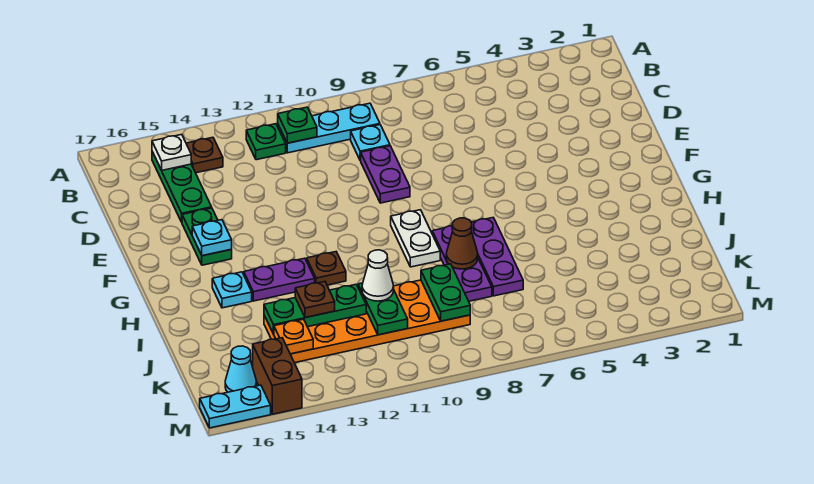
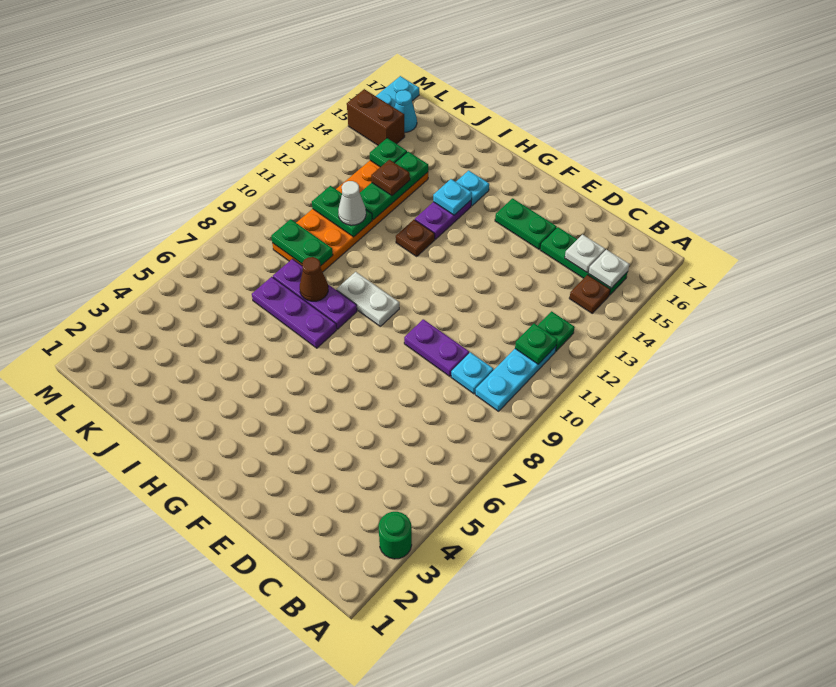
none -> green 1x1 round brick [378,512,412,559]
none -> white 1x1 plate [565,235,605,272]
cyan 1x1 plate [192,220,232,256] -> cyan 1x1 plate moved to [433,179,472,215]
orange 1x1 plate [274,319,313,354] -> green 1x1 plate [370,138,407,167]

